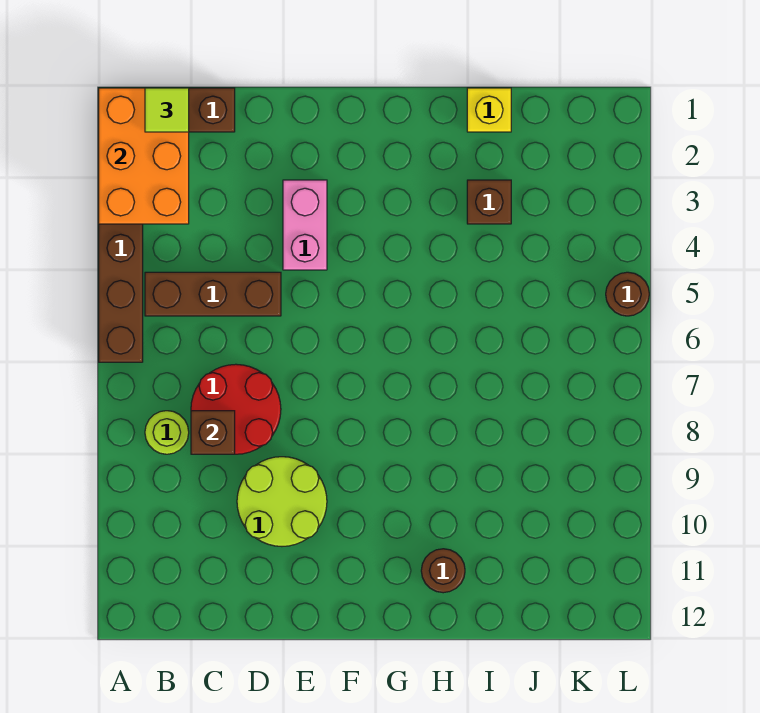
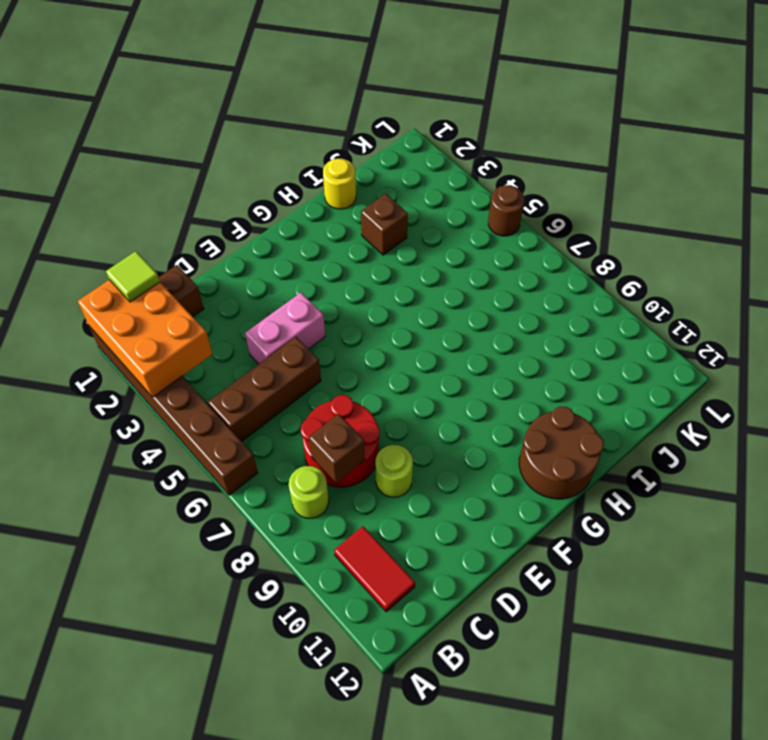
none -> red 1x2 tile [334,526,415,612]
lime 2x2 round brick [237,457,327,546] -> lime 1x1 round brick [375,445,413,497]
pink 1x2 brick [283,180,327,270] -> pink 1x2 brick turned to [245,293,325,364]
brown 1x1 round brick [421,549,465,593] -> brown 2x2 round brick [519,406,604,499]
yellow 1x1 brick [467,88,511,132] -> yellow 1x1 round brick [323,159,356,209]

